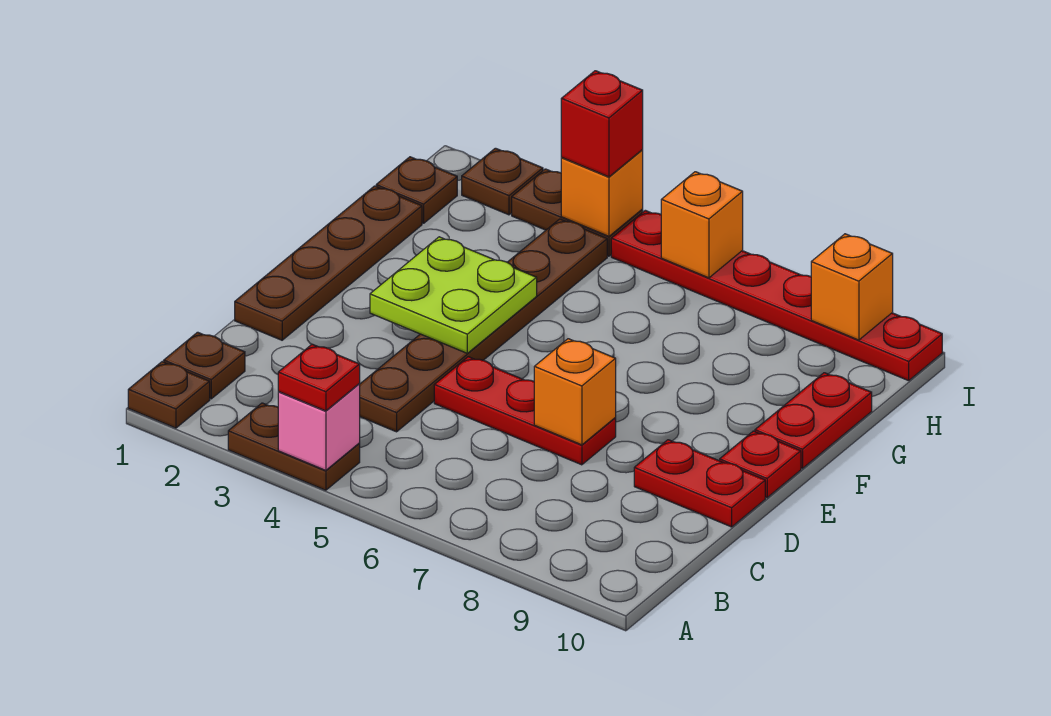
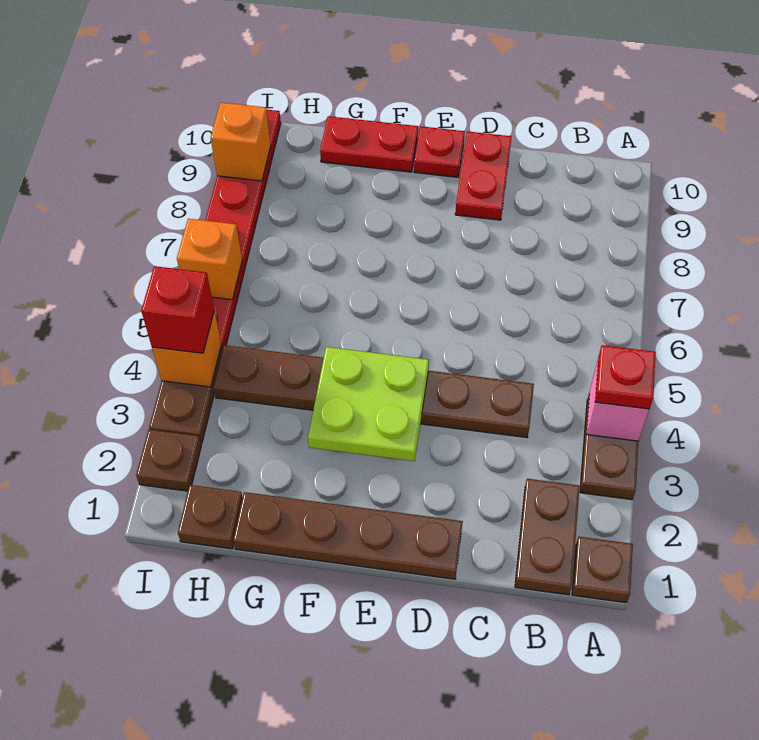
brown 1x1 plate [164,332,245,399] -> brown 1x2 plate [515,479,580,595]
red 1x3 plate [434,357,616,465] -> none
orange 1x1 brick [534,339,616,445] -> none

